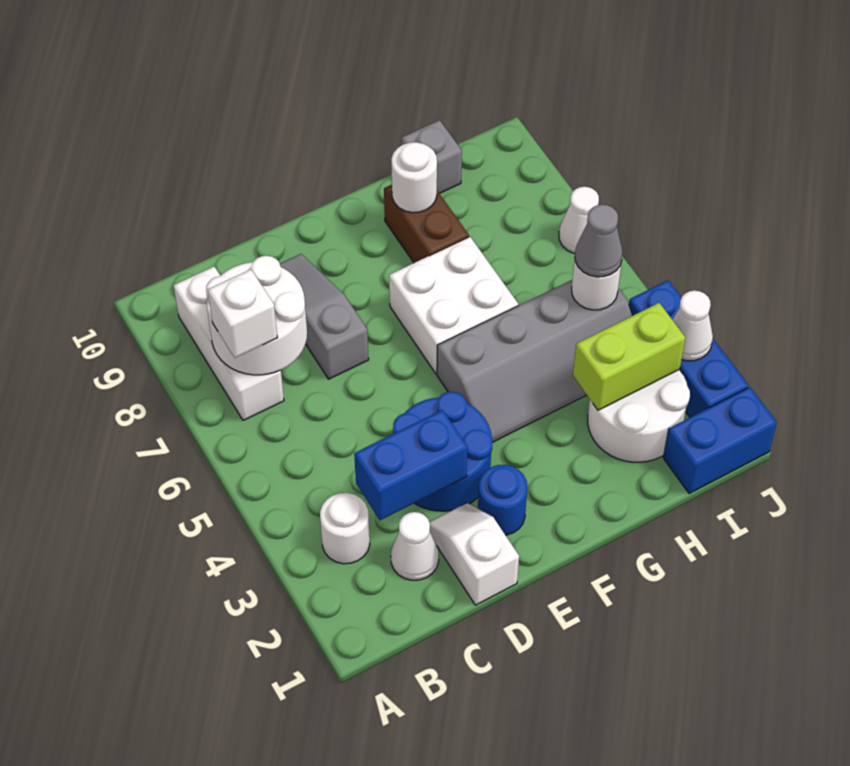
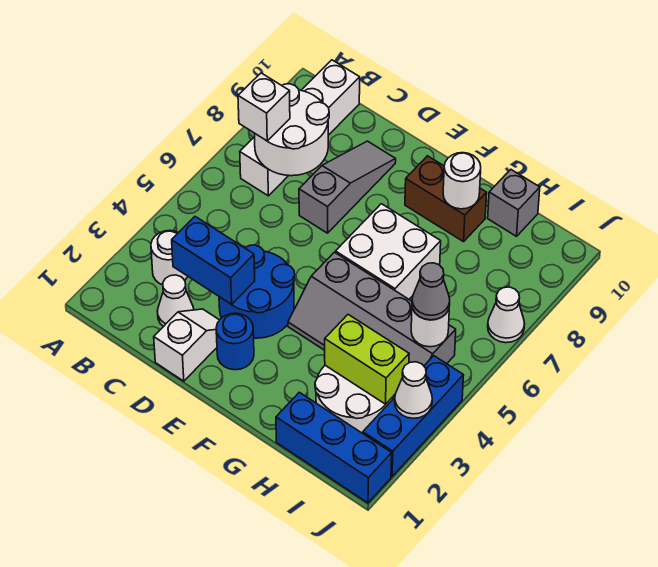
white 1x3 brick [173,266,284,420] -> white 1x4 brick [240,60,360,196]
brown 1x2 brick [384,185,469,263] -> brown 1x2 brick turned to [405,156,487,242]
blue 1x2 brick [663,387,777,494] -> blue 1x3 brick [276,392,392,503]

